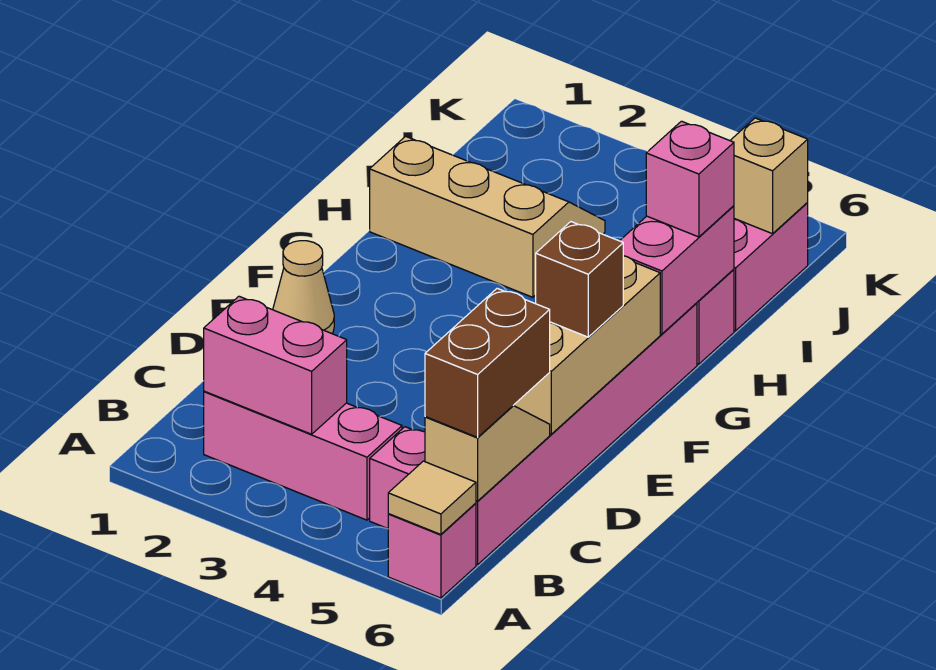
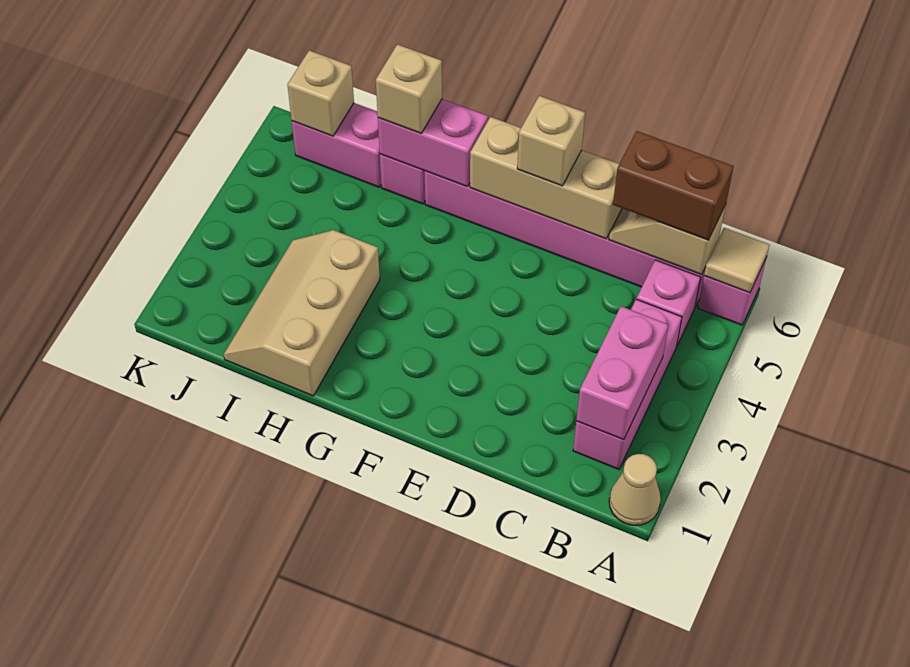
tan 1x1 cone [273,241,334,333] -> tan 1x1 cone moved to [609,454,661,525]
brown 1x1 brick [536,222,623,337] -> tan 1x1 brick [517,96,585,186]
pink 1x1 brick [646,121,734,237] -> tan 1x1 brick [376,44,442,133]

